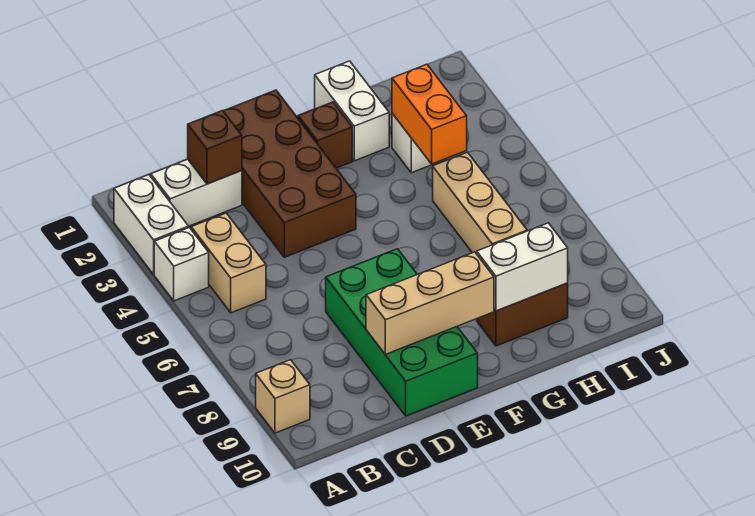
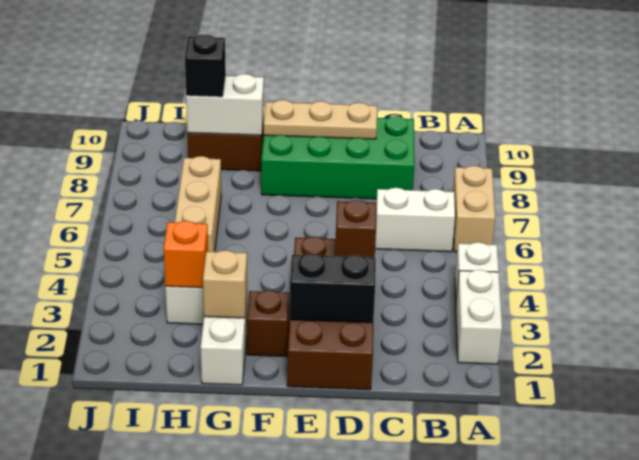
tan 1x1 brick [256,360,310,433] -> tan 1x1 brick moved to [203,250,247,318]
white 1x2 brick [151,159,242,226] -> white 1x2 brick moved to [375,188,455,252]
tan 1x2 brick [191,213,266,313] -> tan 1x2 brick moved to [453,166,495,252]
brown 1x1 brick [188,111,242,184] -> brown 1x1 brick moved to [335,200,376,257]
none -> black 1x2 brick [290,253,376,323]
green 2x4 brick [326,249,478,416] -> green 2x4 brick turned to [261,116,415,199]
tan 1x3 brick [366,252,494,355] -> tan 1x3 plate [264,100,377,139]
orange 1x2 brick [392,64,467,164] -> orange 1x1 brick [164,221,208,288]
none -> black 1x1 brick [185,34,226,97]

